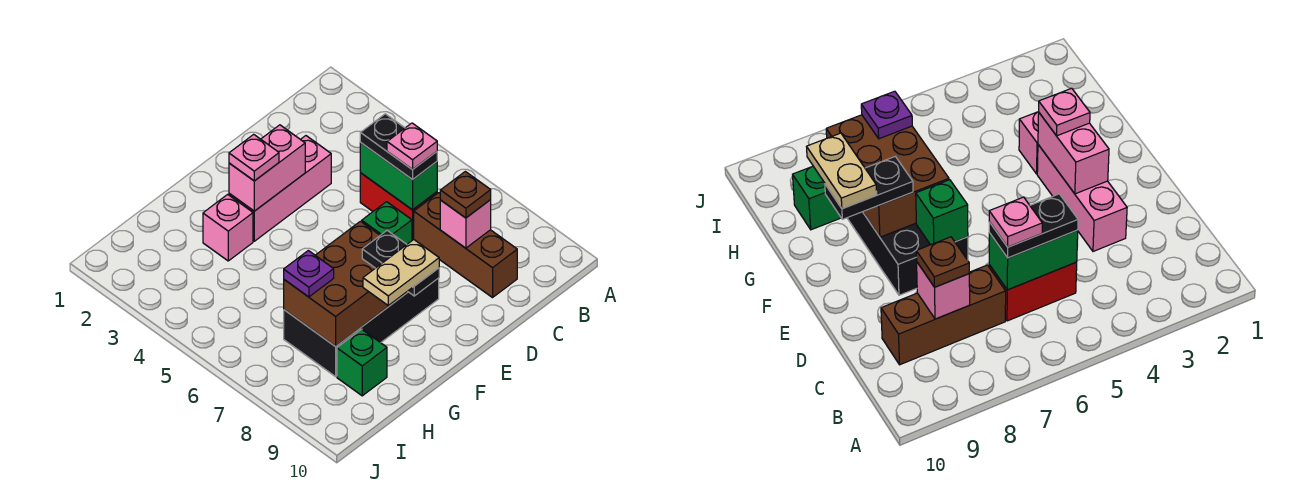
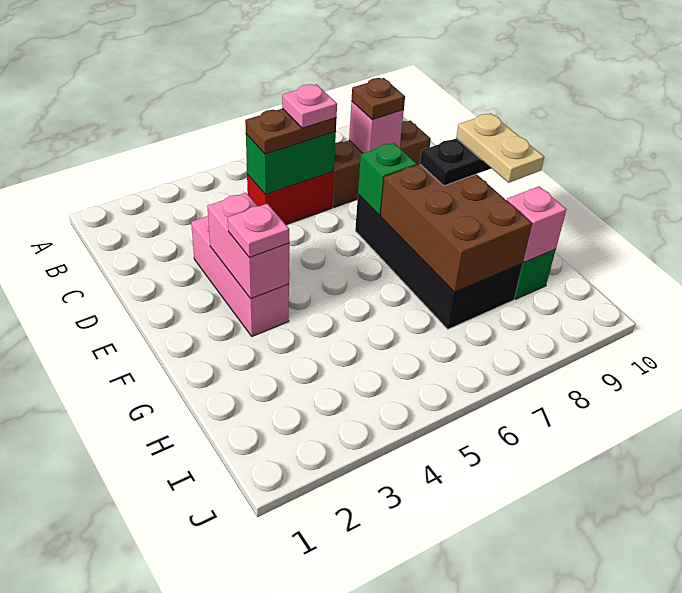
black 1x2 plate [360,114,437,180] -> brown 1x2 plate [245,109,336,154]
pink 1x1 brick [203,194,253,261] -> pink 1x1 brick moved to [507,186,567,262]
purple 1x1 plate [284,250,334,297] -> none

